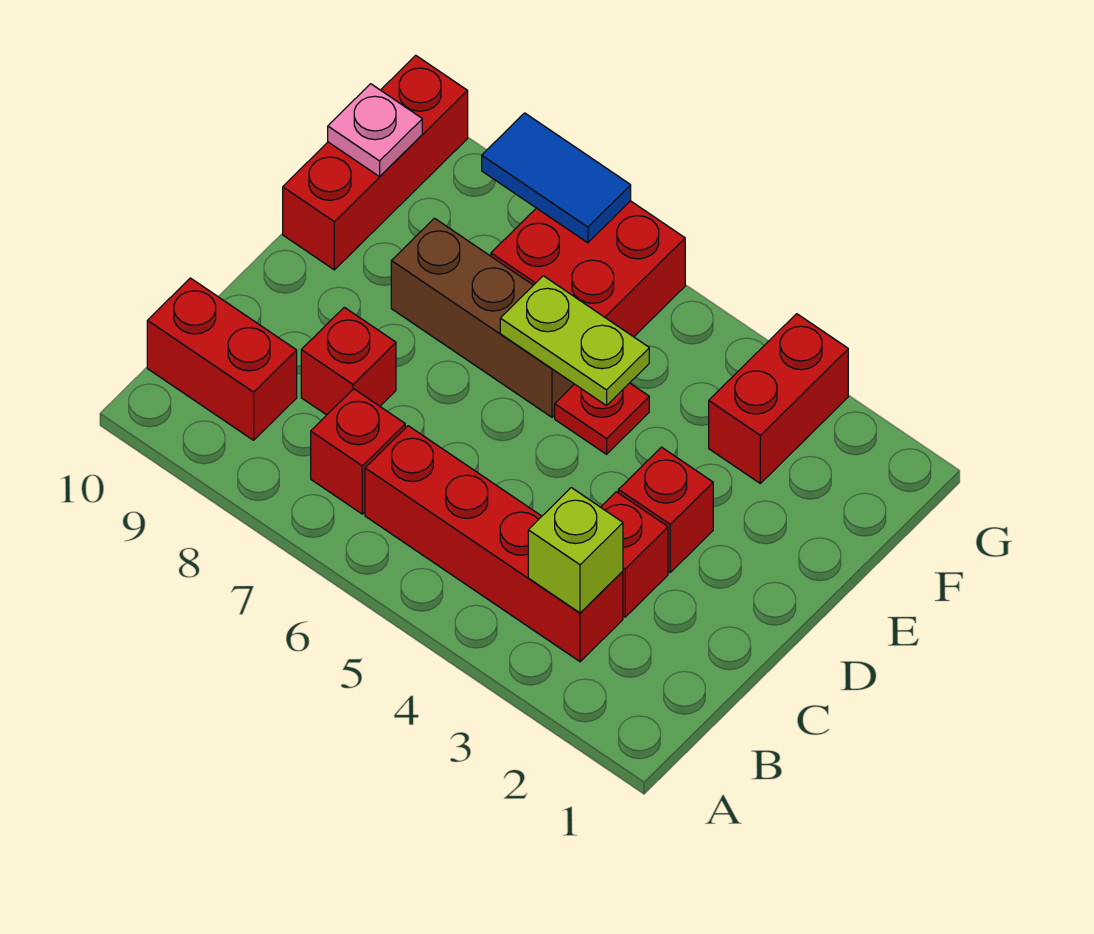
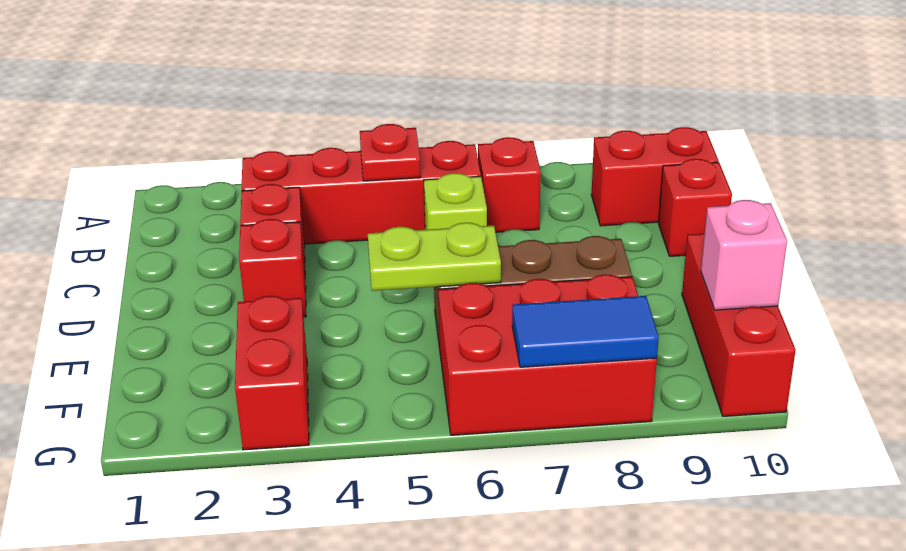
lime 1x1 brick [528,488,623,613] -> lime 1x1 brick moved to [424,173,487,230]
red 1x1 brick [301,307,396,415] -> red 1x1 brick moved to [658,159,732,256]
red 1x1 plate [555,383,649,454] -> red 1x1 plate moved to [360,124,421,181]
red 2x2 brick [491,201,685,337] -> red 2x3 brick [438,274,657,435]
pink 1x1 plate [328,84,422,177] -> pink 1x1 brick [701,200,787,310]

